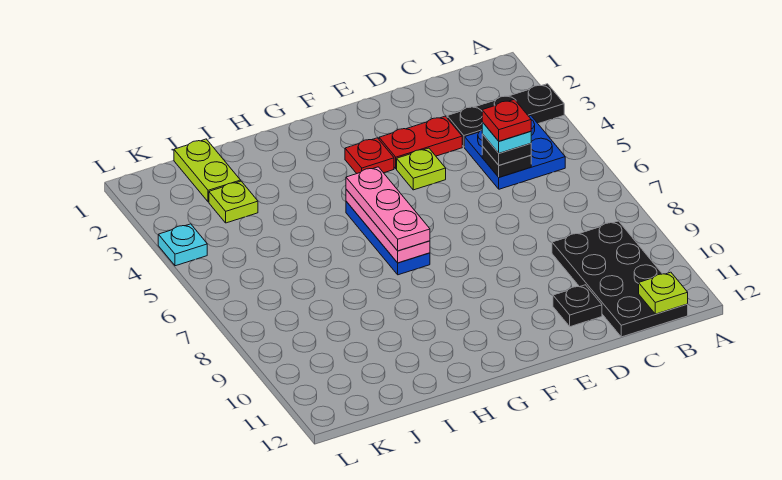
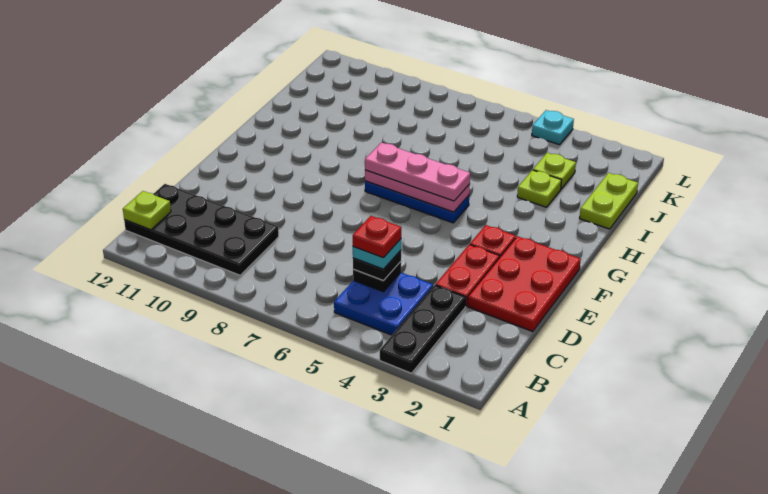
none -> red 2x3 plate [468,236,581,331]
black 1x1 plate [553,285,602,327] -> none
lime 1x1 plate [397,148,446,190] -> lime 1x1 plate moved to [517,170,561,207]
lime 1x2 plate [174,139,241,202] -> lime 1x2 plate turned to [579,173,638,229]

